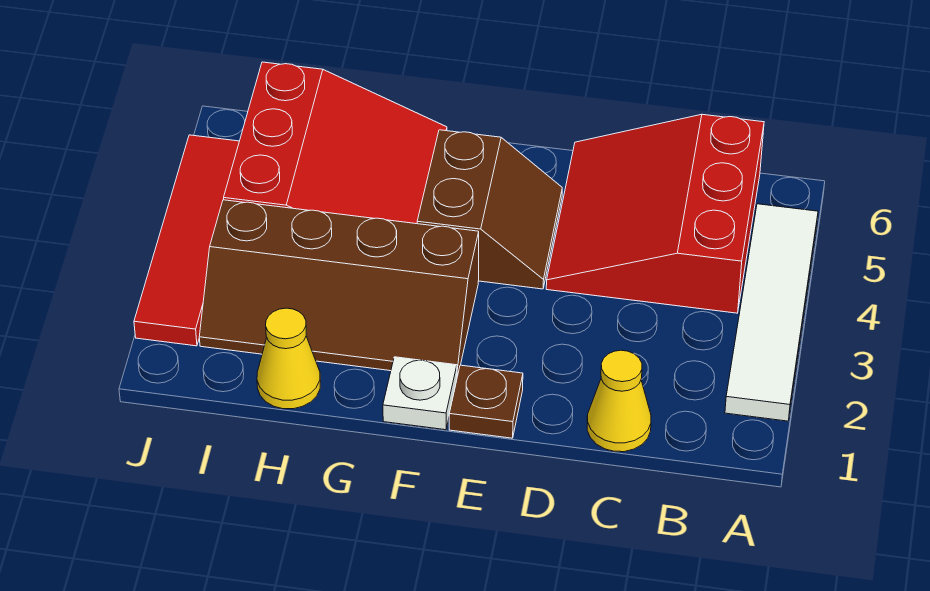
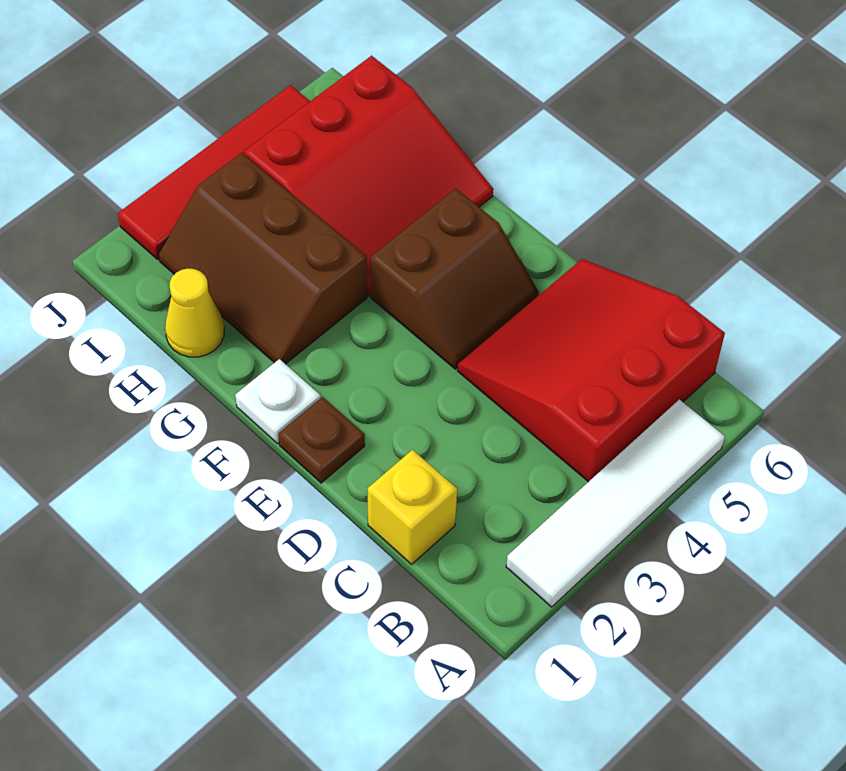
yellow 1x1 cone [587,350,651,452] -> yellow 1x1 brick [368,450,457,564]
brown 2x4 slope [199,200,479,376] -> brown 2x3 slope [158,153,367,364]

